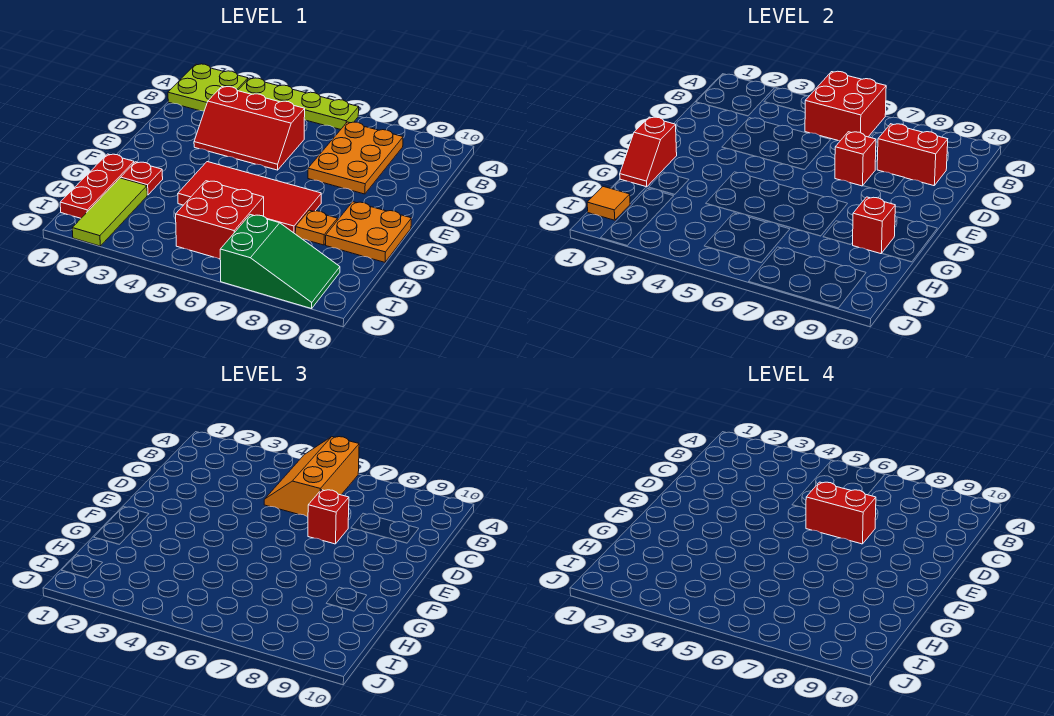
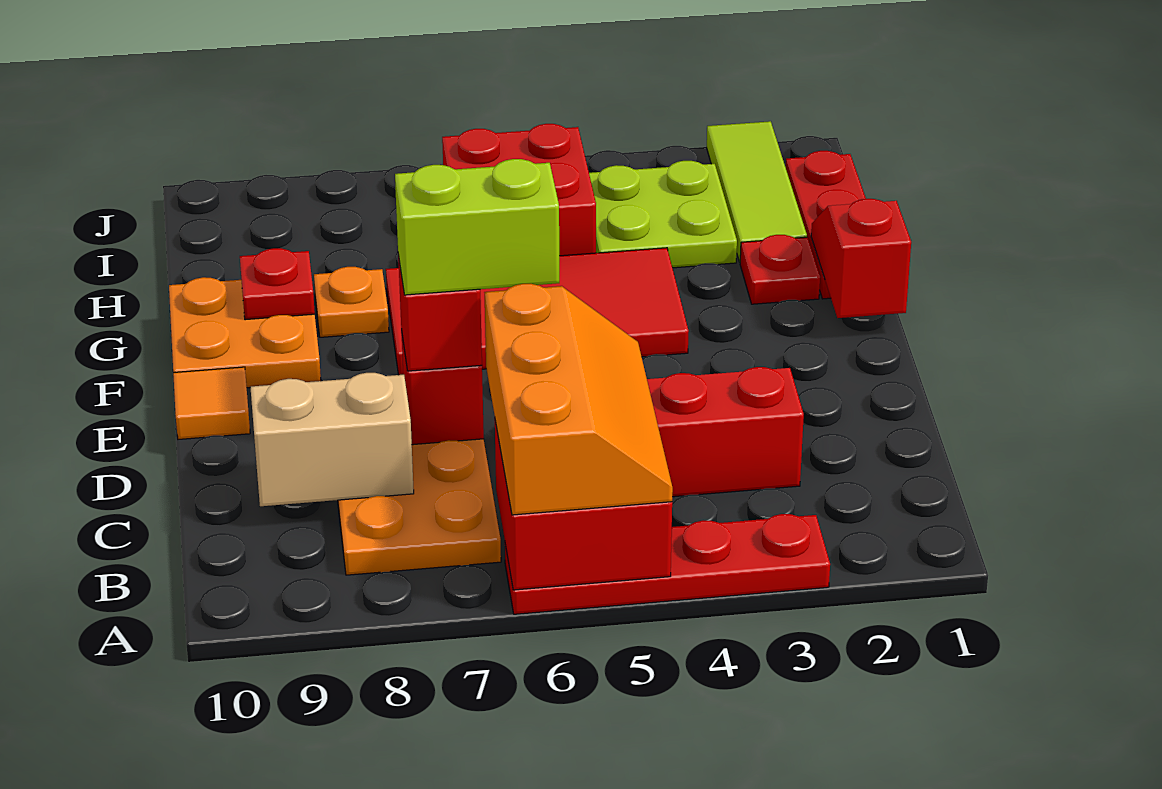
lime 2x2 plate [168,64,248,111] -> lime 2x2 plate moved to [589,161,737,268]
lime 1x4 plate [238,78,359,129] -> red 1x4 plate [505,514,830,614]
red 1x2 brick [877,124,948,186] -> tan 1x2 brick [250,373,414,506]
red 1x2 brick [806,482,876,544] -> lime 1x2 brick [395,159,559,295]
red 1x1 brick [853,197,895,254] -> red 1x1 plate [240,248,315,320]
orange 1x1 tile [587,187,630,220] -> orange 1x1 tile moved to [173,367,250,439]
green 2x3 slope [220,215,340,309] -> none

